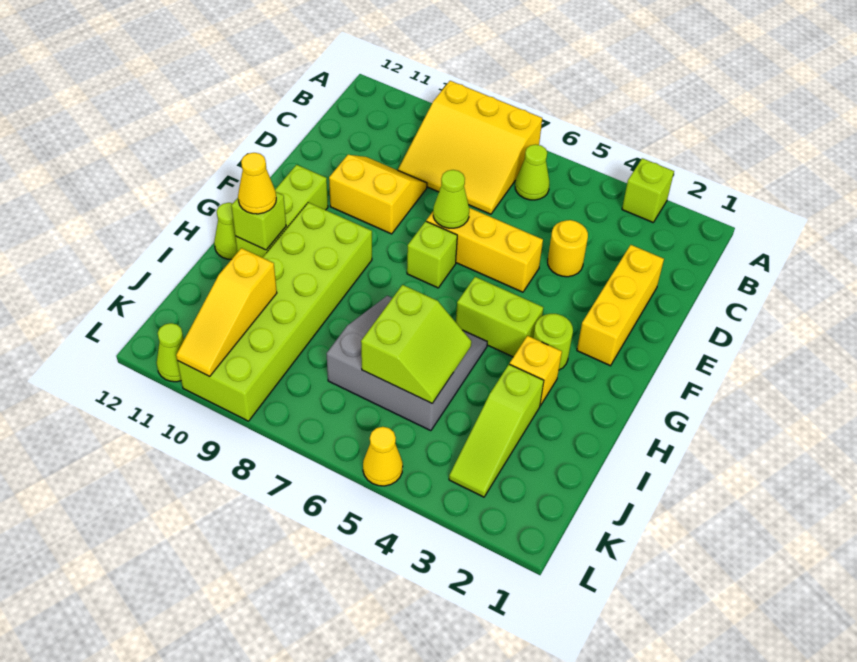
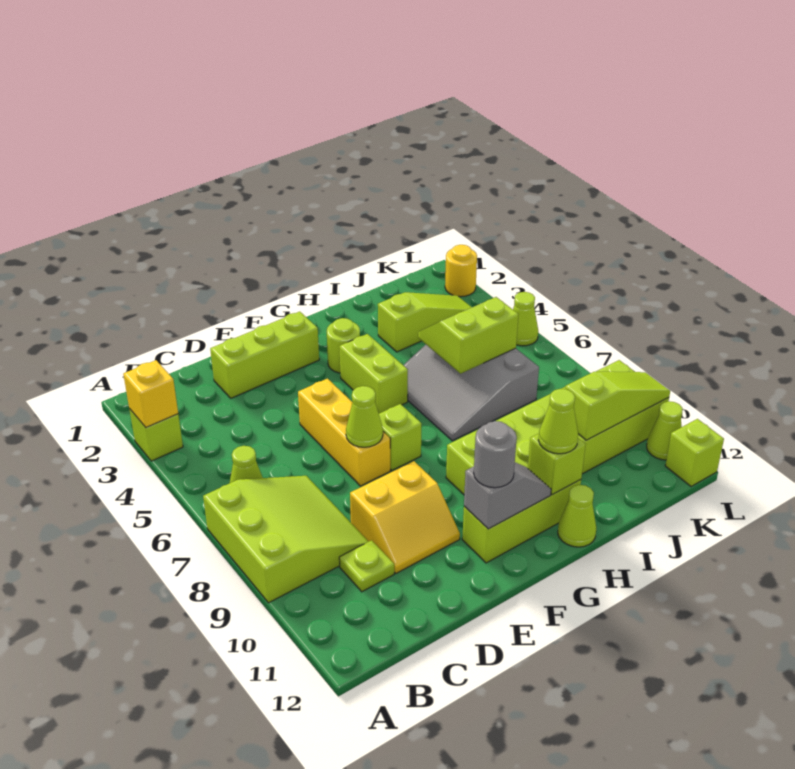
yellow 3x3 slope [398,81,542,214] -> lime 3x3 slope [203,476,369,603]
none -> lime 1x1 plate [339,540,394,592]
yellow 1x3 brick [577,245,664,366] -> lime 1x3 brick [210,311,319,398]
yellow 1x1 round brick [548,220,588,277] -> yellow 1x1 round brick moved to [445,245,477,297]
yellow 2x2 slope [329,155,427,234] -> yellow 2x2 slope turned to [350,461,460,573]
none -> grey 1x2 slope [464,462,551,529]
none -> grey 1x1 round brick [474,421,517,488]
yellow 1x1 brick [510,336,562,406] -> yellow 1x1 brick moved to [123,360,178,428]
yellow 1x1 cone [238,153,276,214] -> lime 1x1 cone [538,389,578,454]
yellow 1x3 slope [176,248,277,376] -> lime 1x3 slope [565,372,670,440]
yellow 1x1 cone [363,427,403,486] -> lime 1x1 cone [513,292,538,346]
none -> lime 1x1 brick [665,419,724,486]

